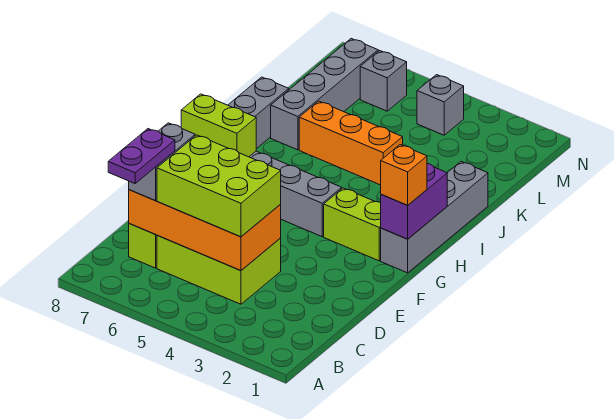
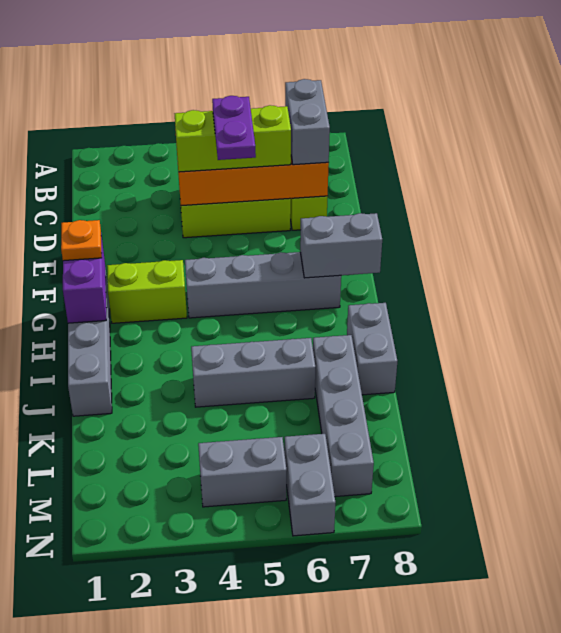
purple 1x2 plate [108,129,175,183] -> purple 1x2 plate moved to [212,96,256,160]
lime 2x3 brick [157,135,281,237] -> lime 1x3 brick [175,105,291,172]
orange 1x1 brick [381,145,427,205] -> orange 1x1 plate [61,220,102,261]
lime 1x2 brick [181,94,256,157] -> grey 1x2 brick [300,213,382,278]
orange 1x3 brick [299,101,403,185] -> grey 1x3 brick [191,338,315,407]
grey 1x1 brick [417,75,464,135] -> grey 1x2 brick [198,437,287,507]
grey 1x1 brick [360,51,407,111] -> grey 1x2 brick [284,434,335,536]

